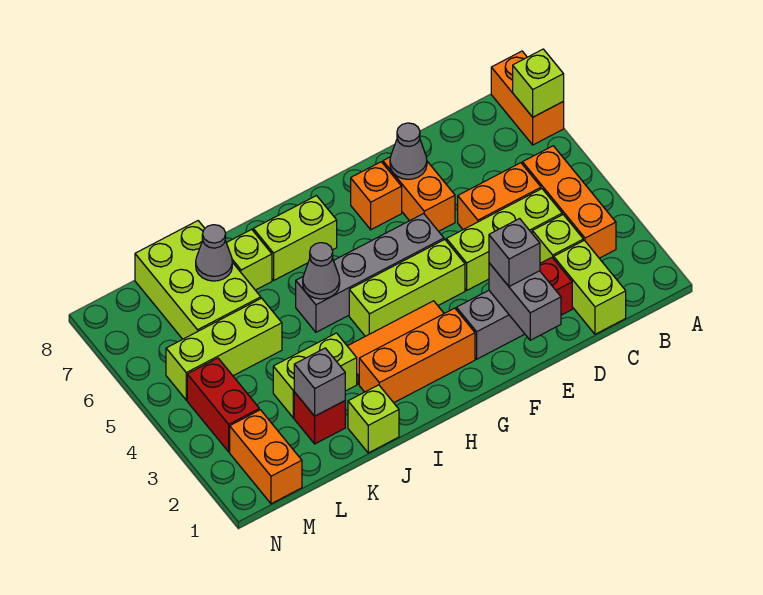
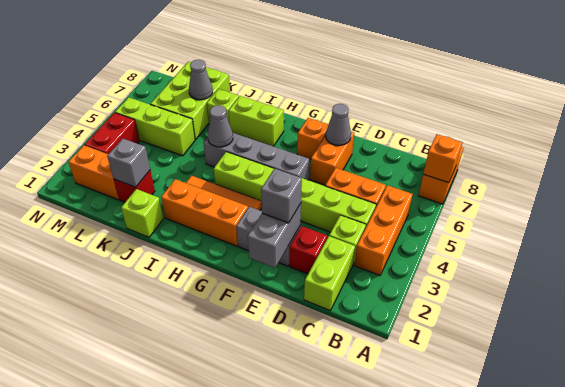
lime 1x1 brick [513,49,564,117] -> orange 1x1 brick [423,134,463,183]
lime 1x2 brick [273,333,357,418] -> none
orange 1x2 brick [230,410,302,504] -> orange 1x2 brick turned to [68,145,119,200]

